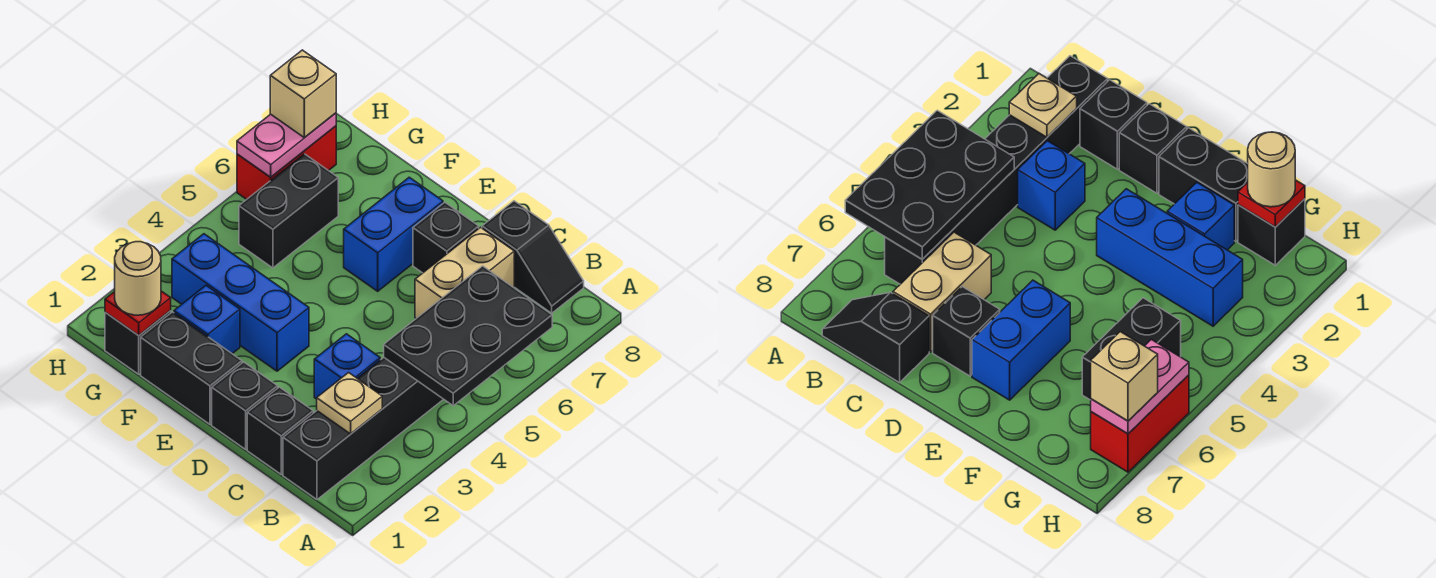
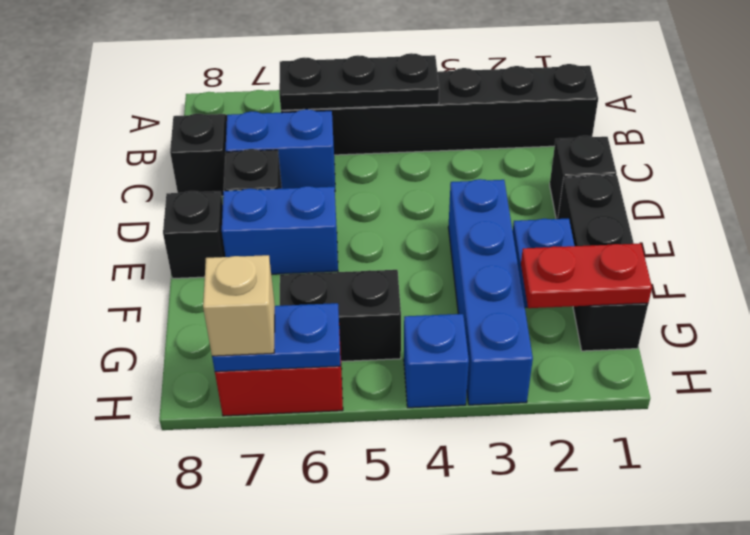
black 2x3 plate [384,266,552,406] -> black 1x3 plate [279,53,439,110]
tan 1x1 plate [317,373,382,434] -> none
black 1x1 brick [247,387,313,474] -> black 1x1 brick moved to [163,191,225,279]
blue 1x1 brick [314,334,380,399] -> blue 1x1 brick moved to [404,314,469,408]
tan 1x2 brick [415,227,514,318] -> blue 1x2 brick [225,109,335,189]
blue 1x3 brick [172,234,309,371] -> blue 1x4 brick [448,179,533,405]
red 1x1 plate [105,291,171,335] -> red 1x2 plate [521,243,652,308]
tan 1x1 round brick [115,242,161,315] -> none
pink 1x2 plate [237,113,336,177] -> blue 1x2 plate [212,303,341,372]

